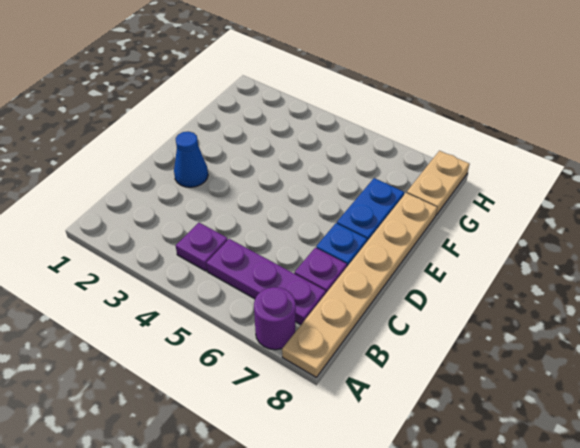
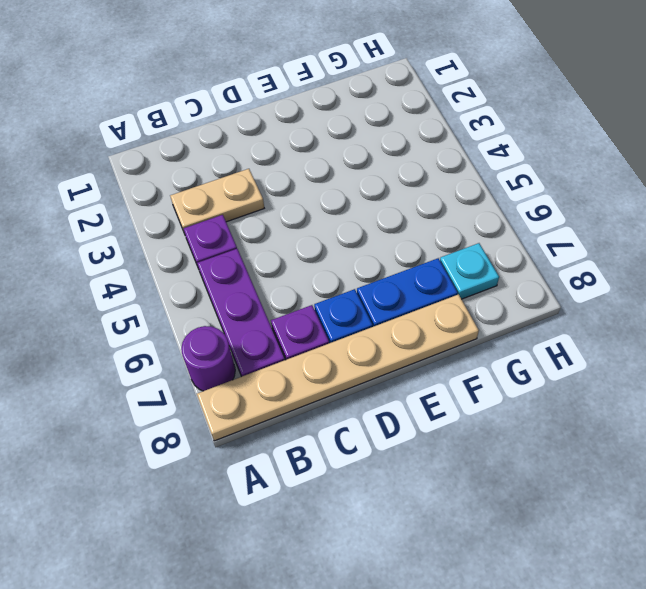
blue 1x1 cone [174,132,208,187] -> none
none -> cyan 1x1 plate [440,243,499,299]
tan 1x2 plate [407,151,470,215] -> tan 1x2 plate moved to [170,169,264,234]

